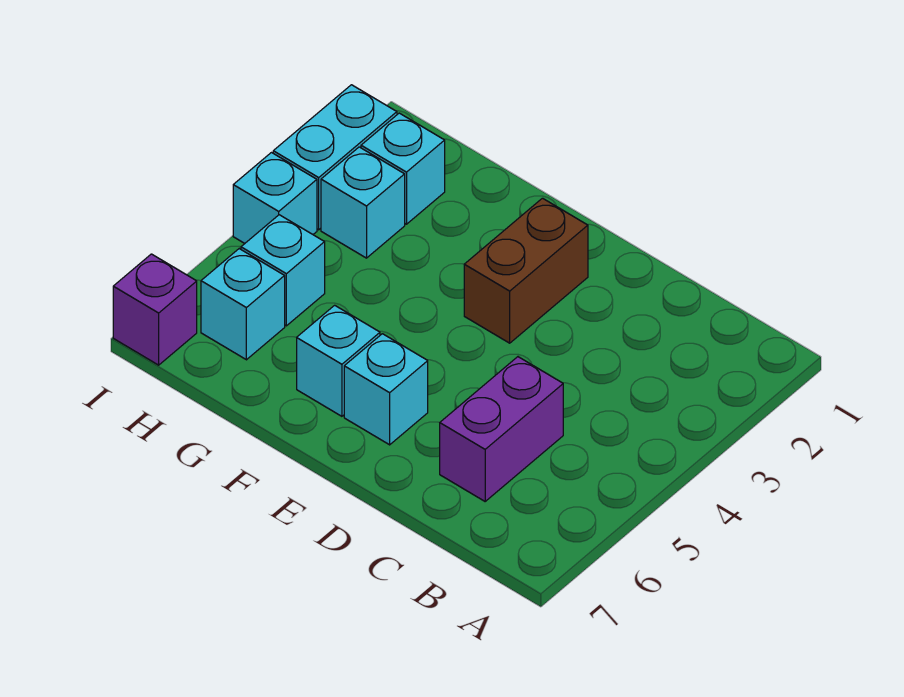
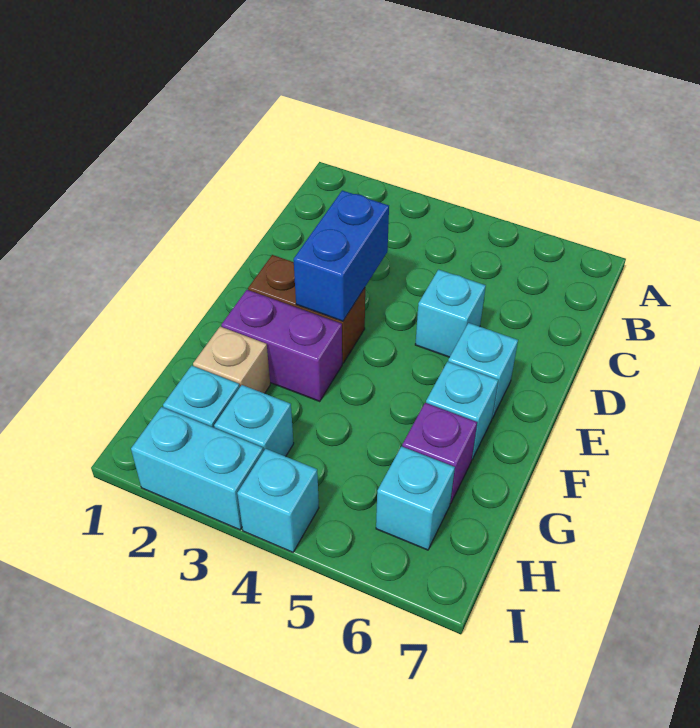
purple 1x2 brick [440,357,563,501] -> purple 1x2 brick moved to [221,290,342,401]
none -> blue 1x2 brick [294,190,389,321]
none -> tan 1x1 brick [193,327,270,394]
cyan 1x1 brick [241,215,325,326] -> cyan 1x1 brick moved to [415,270,486,357]
purple 1x1 brick [113,254,197,365] -> purple 1x1 brick moved to [402,403,477,504]

